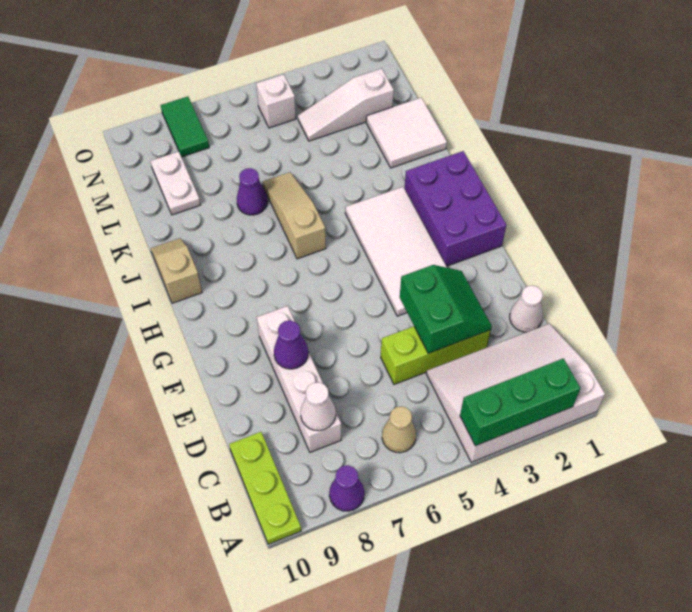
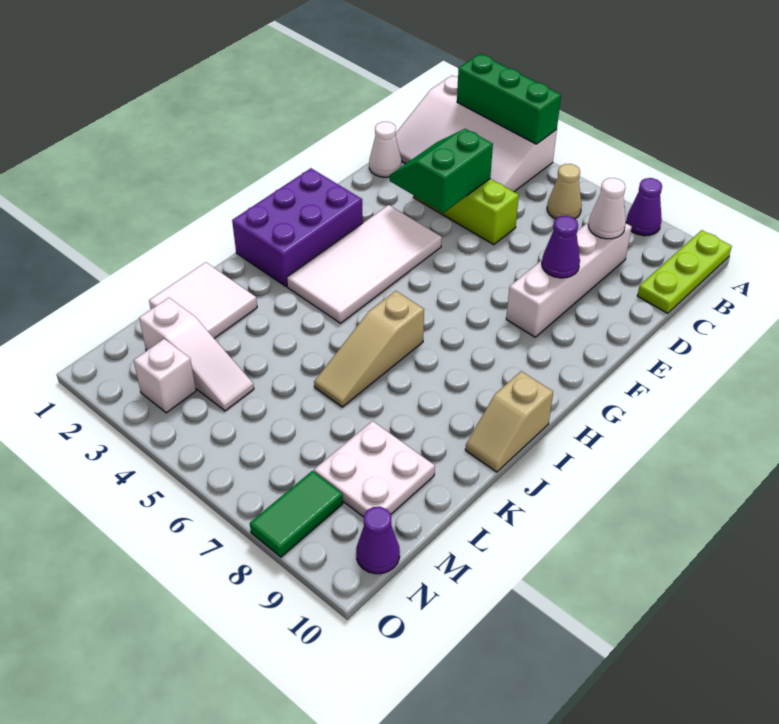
purple 1x1 cone [237,168,267,215] -> purple 1x1 cone moved to [356,507,400,574]
white 1x2 plate [150,151,201,215] -> white 2x2 plate [314,421,435,517]
white 1x1 brick [256,74,296,128] -> white 1x1 brick moved to [134,339,196,413]

